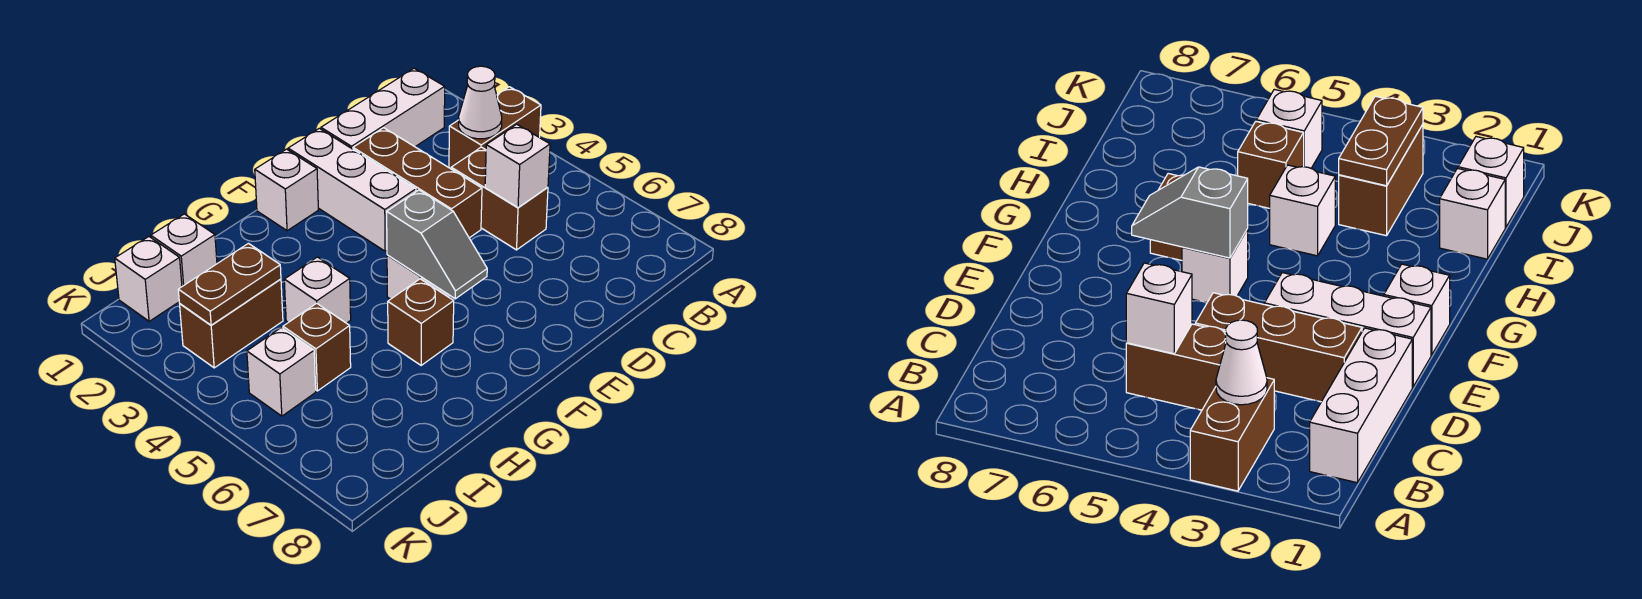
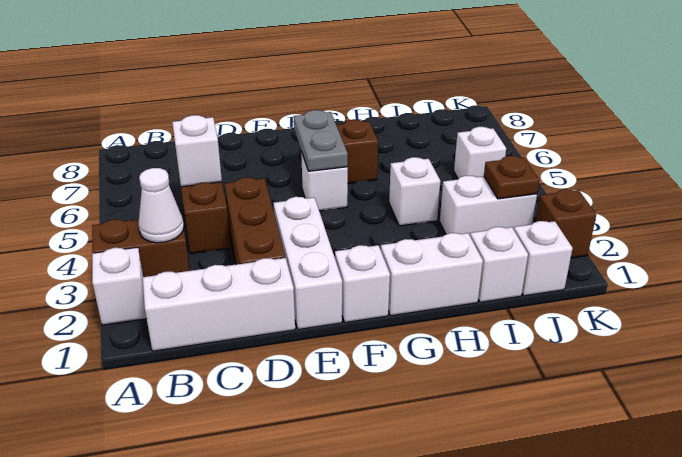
none -> white 1x1 brick [92,248,147,325]
grey 1x2 slope [387,190,487,299] -> grey 1x2 plate [294,110,348,171]
none -> white 1x2 brick [381,233,483,316]
brown 1x2 brick [180,279,283,368] -> white 1x2 brick [440,176,537,235]
brown 1x2 plate [178,243,281,325] -> brown 1x1 plate [484,156,539,199]
brown 1x1 brick [283,303,351,391] -> brown 1x1 brick moved to [536,189,596,258]

